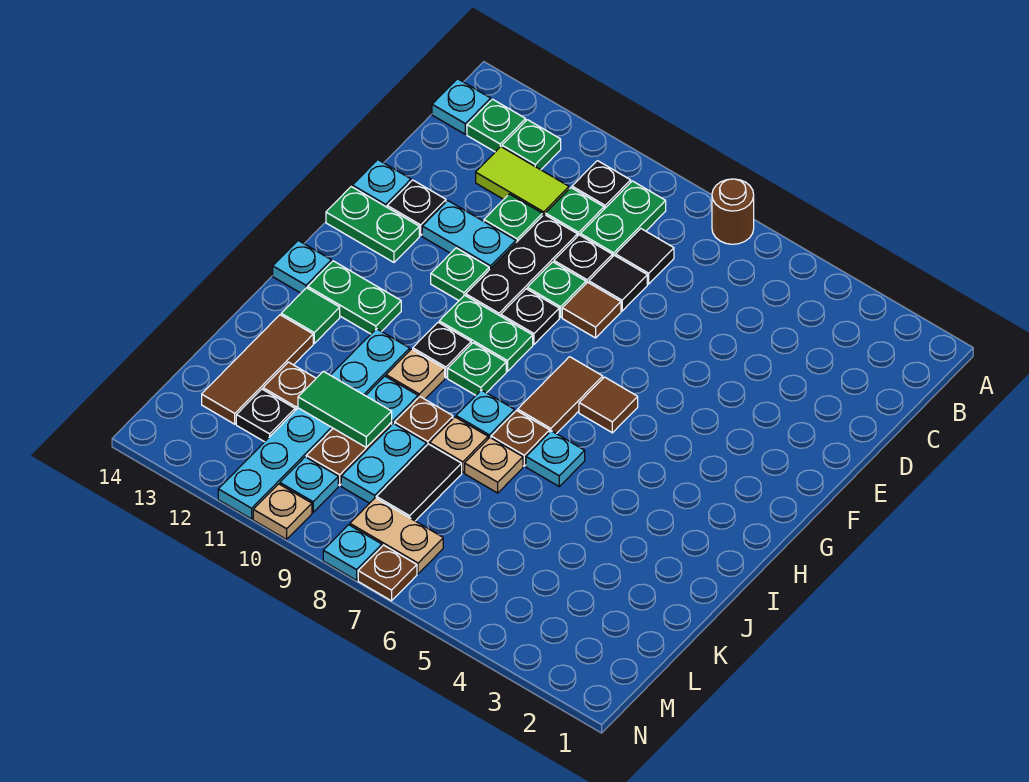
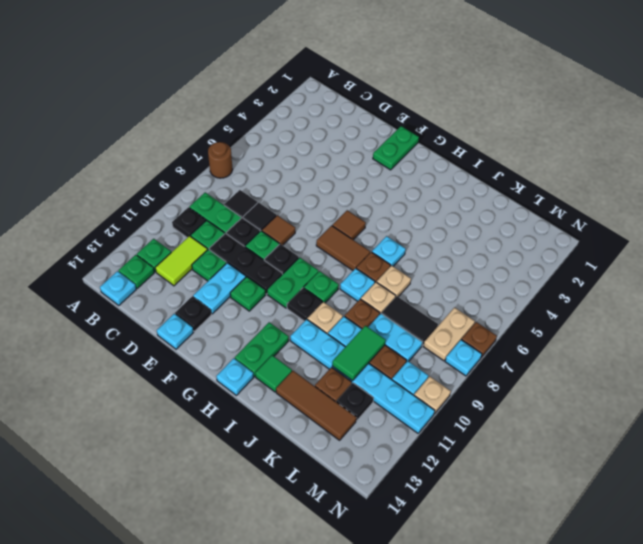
green 1x2 plate [326,187,419,262] -> green 1x2 plate moved to [373,126,419,170]

